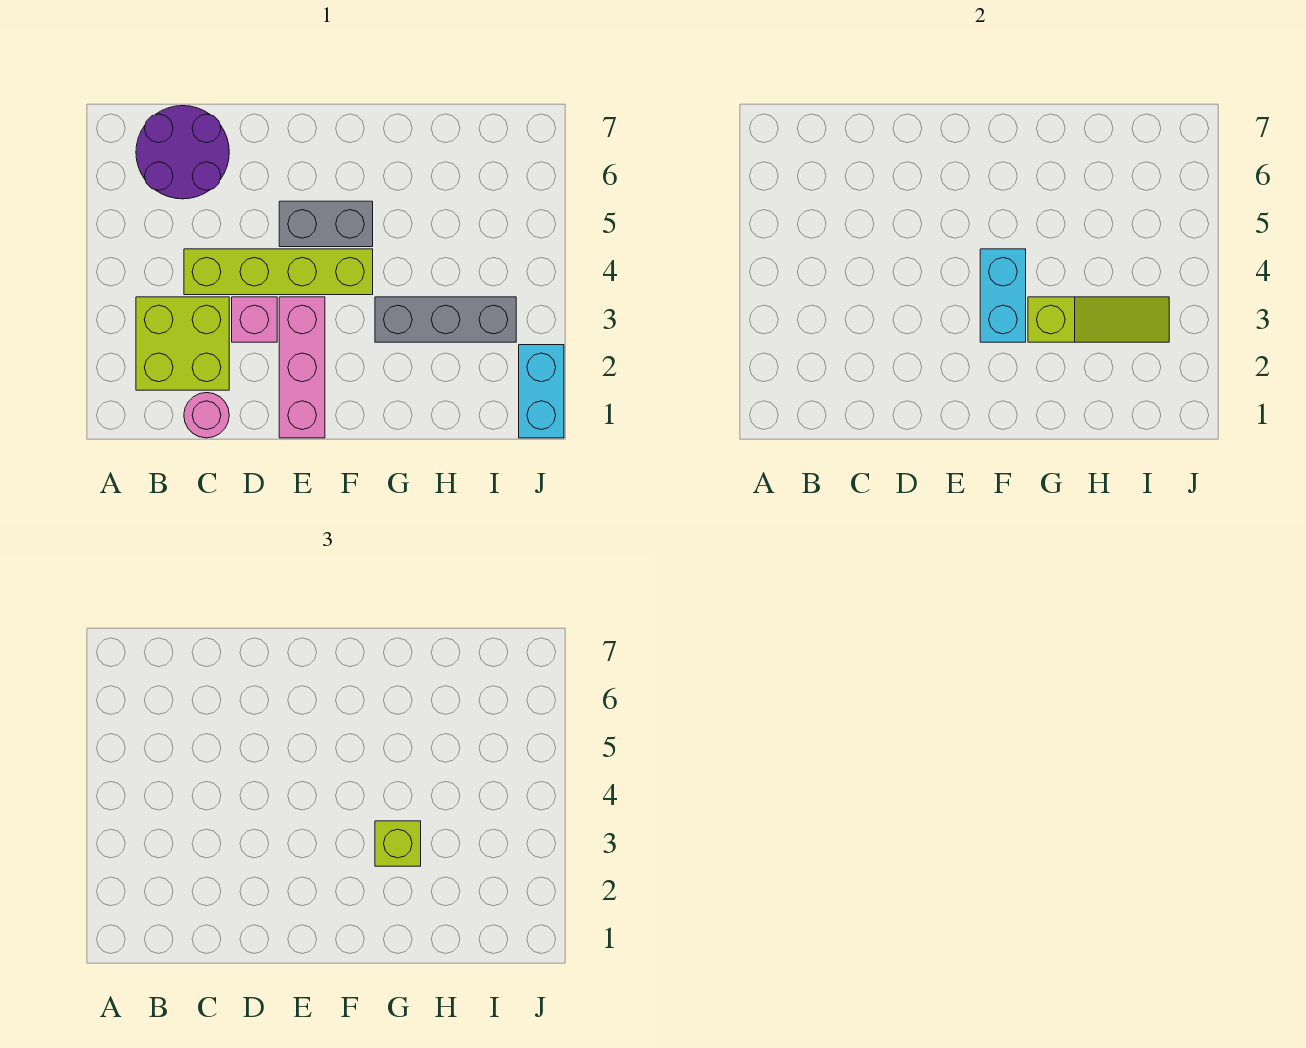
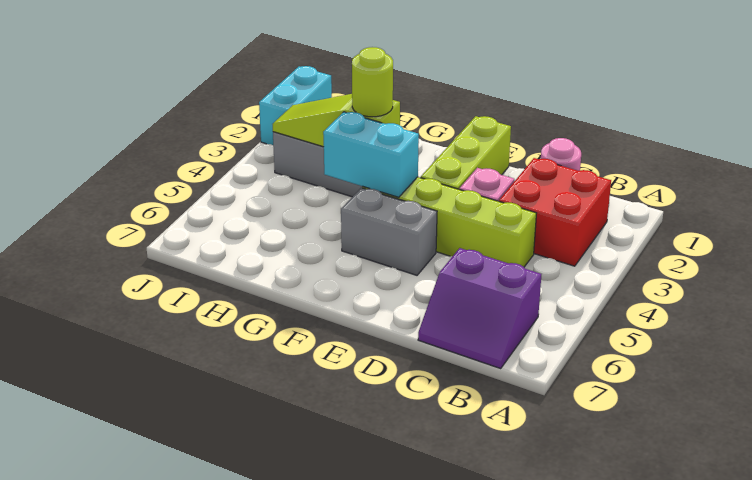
lime 2x2 brick [136,297,229,390] -> red 2x2 brick [499,158,611,266]
purple 2x2 round brick [136,106,229,199] -> purple 2x2 slope [418,248,541,368]
pink 1x3 brick [279,297,325,438] -> lime 1x3 brick [421,116,511,189]
cyan 1x2 brick [980,249,1026,342] -> cyan 1x2 brick turned to [323,112,419,197]
lime 1x1 brick [375,821,421,866] -> lime 1x1 round brick [352,47,393,117]

